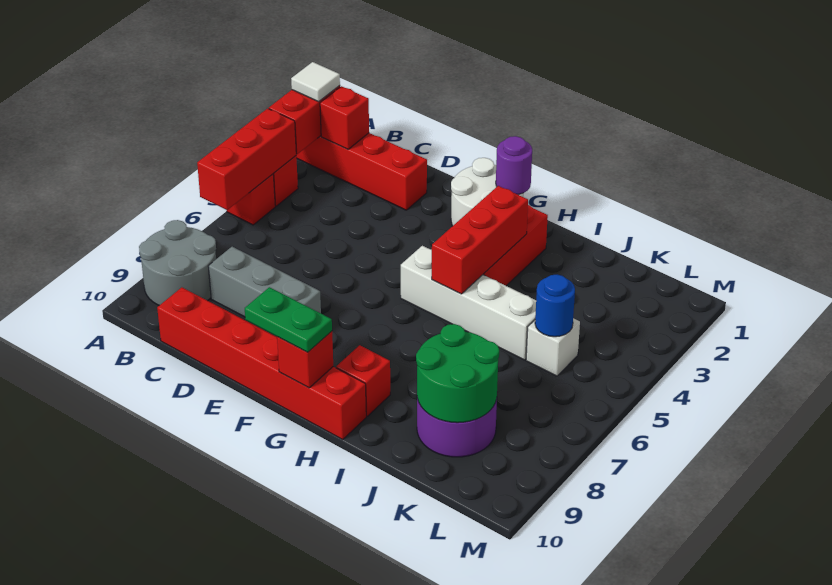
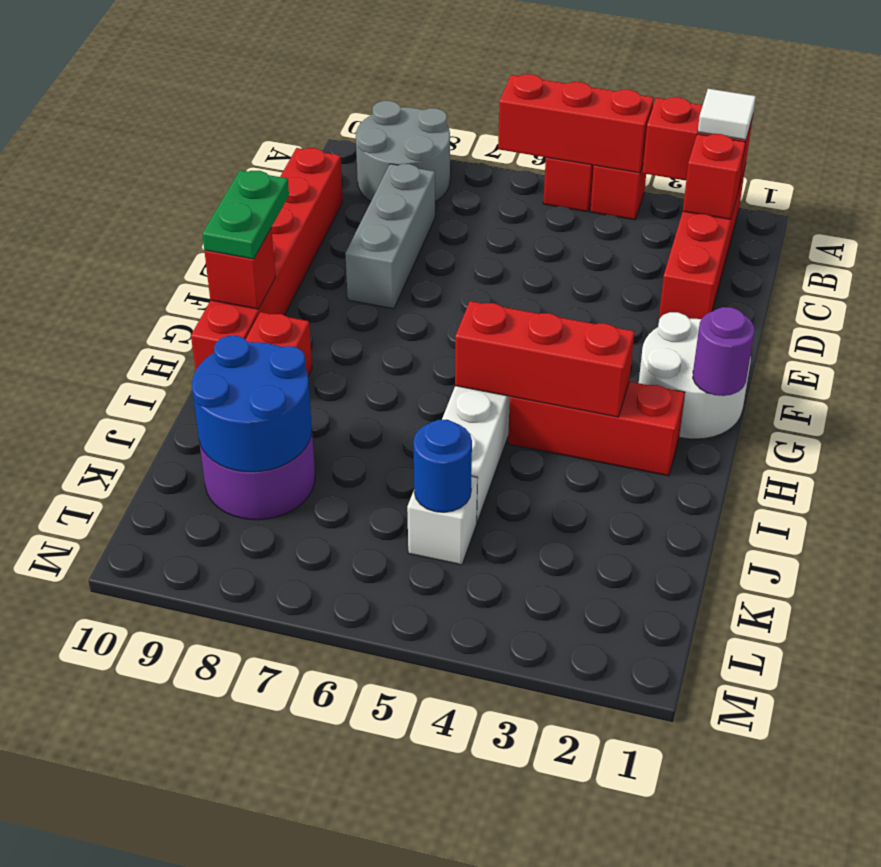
green 2x2 round brick [416,324,499,423] -> blue 2x2 round brick [192,336,312,472]

